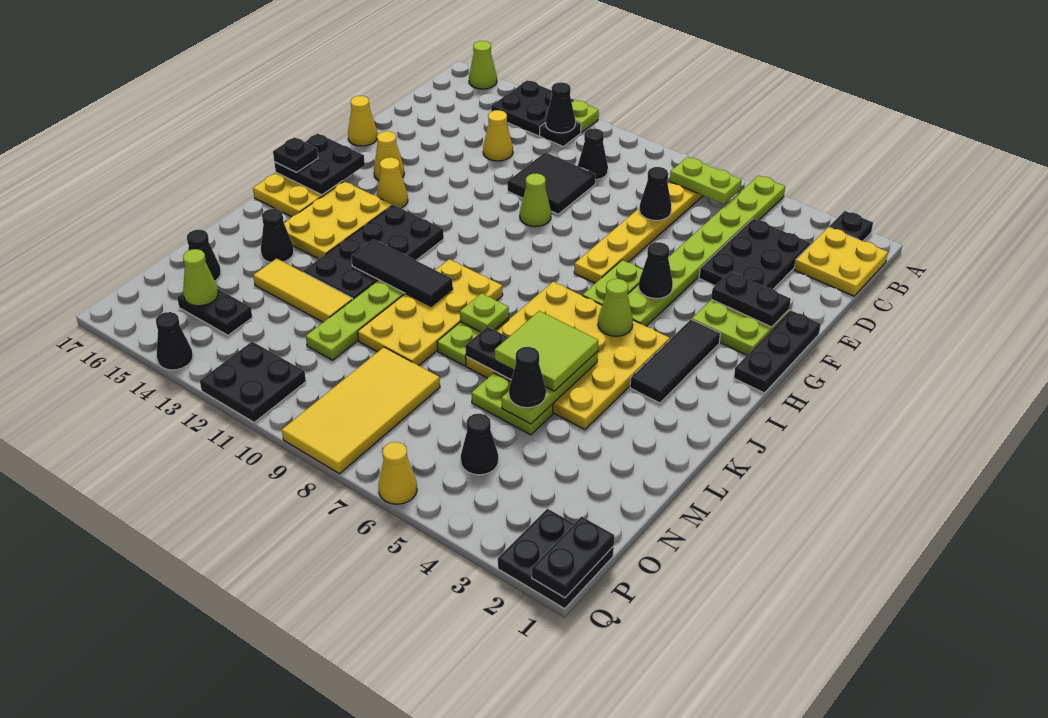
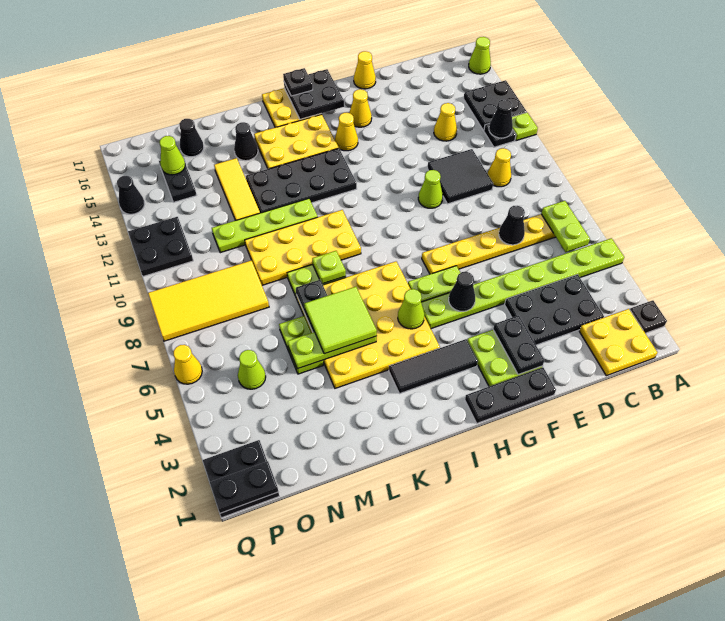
black 1x1 cone [578,128,608,180] -> yellow 1x1 cone [487,148,511,187]
black 1x3 tile [351,239,453,306] -> none
black 1x1 cone [509,347,546,408] -> none
black 1x1 cone [461,414,498,475] -> lime 1x1 cone [238,350,266,389]

